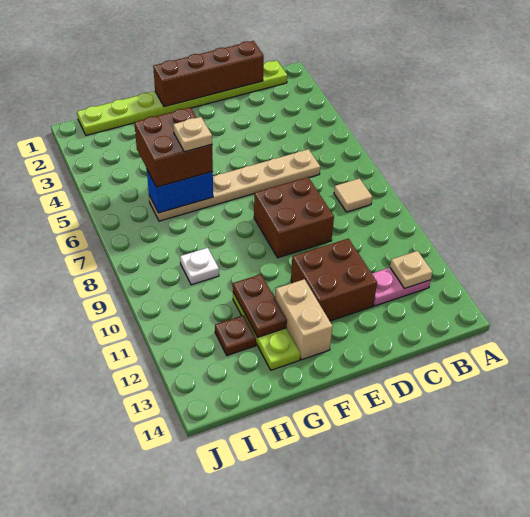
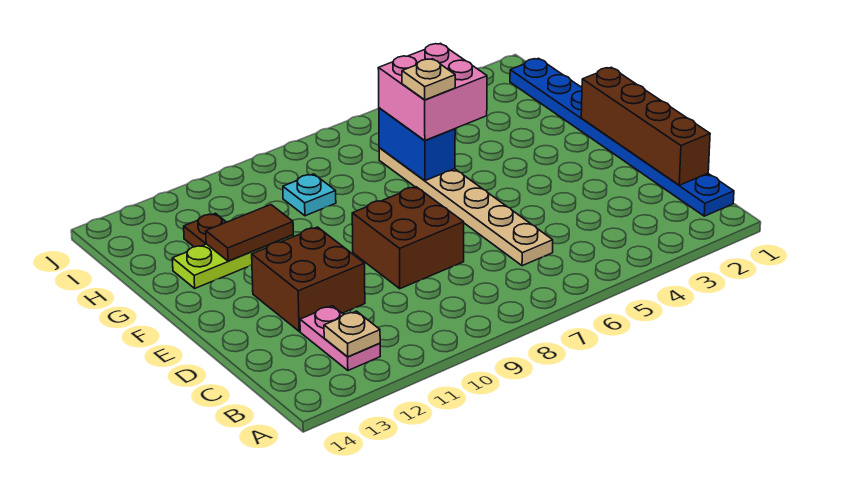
lime 1x8 plate [77,61,287,135] -> blue 1x8 plate [510,58,734,216]
tan 1x1 tile [334,179,372,212] -> none
tan 1x2 brick [276,279,333,360] -> none
brown 2x2 brick [134,108,213,187] -> pink 2x2 brick [378,43,487,140]
brown 1x2 plate [233,274,287,337] -> brown 1x2 tile [206,205,293,261]
white 1x1 plate [180,248,219,285] -> cyan 1x1 plate [283,174,336,216]

